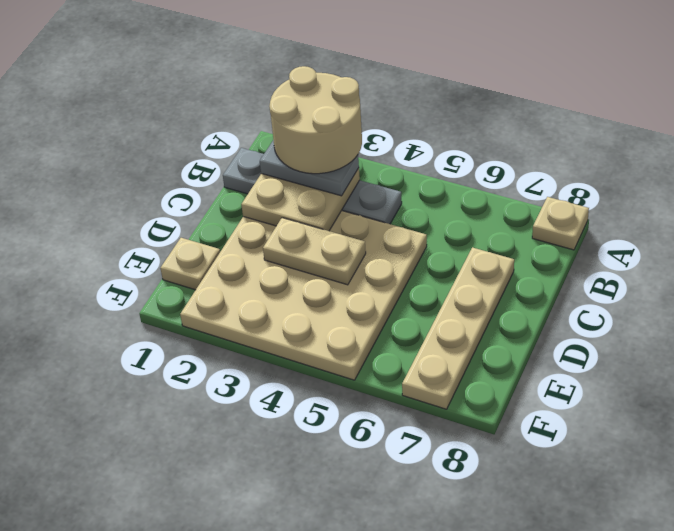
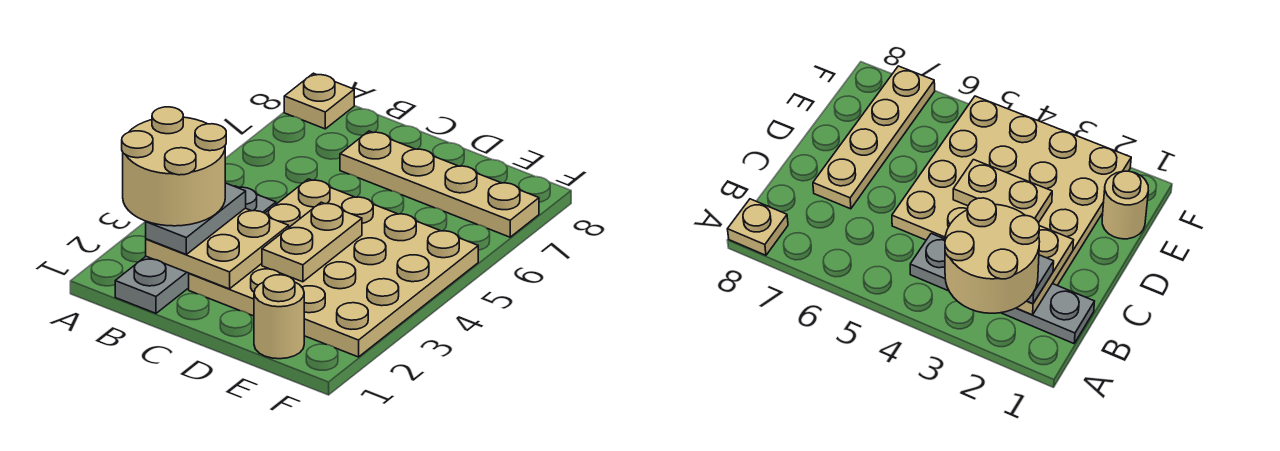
tan 1x1 plate [160,238,220,290] -> tan 1x1 round brick [254,275,304,359]

